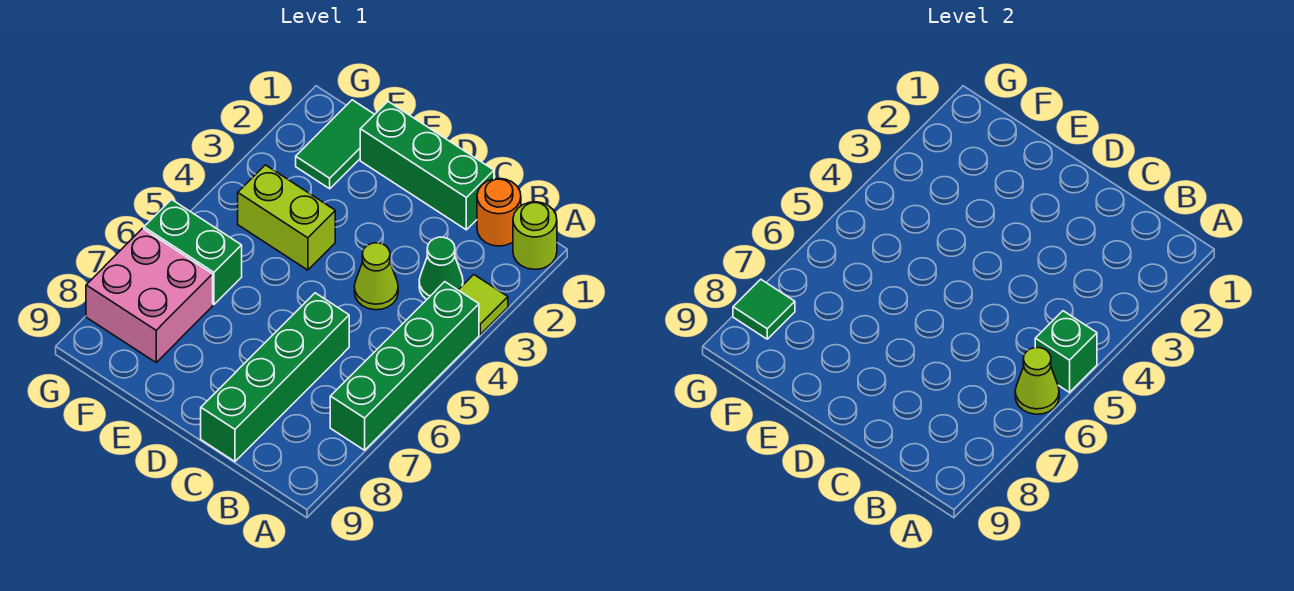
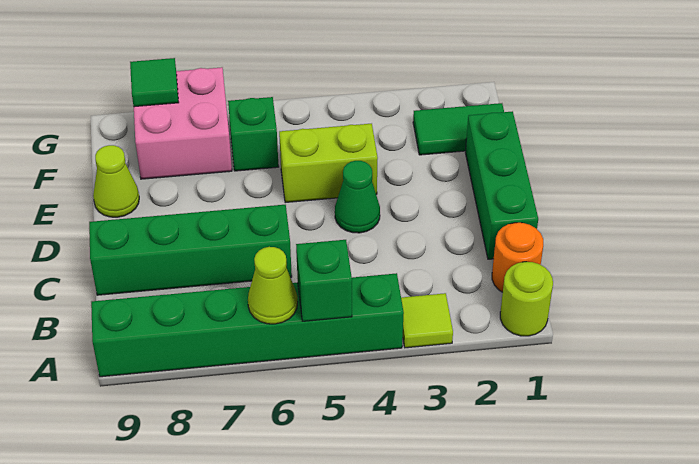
green 1x4 brick [330,282,479,450] -> green 1x6 brick [91,273,404,377]
green 1x1 cone [419,237,463,299] -> green 1x1 cone moved to [335,161,380,233]
lime 1x1 cone [354,243,398,310] -> lime 1x1 cone moved to [93,145,139,217]
lime 1x2 brick [238,165,335,270] -> lime 1x2 brick turned to [279,124,378,203]
green 1x2 brick [144,200,242,305] -> green 1x1 brick [228,97,279,171]

